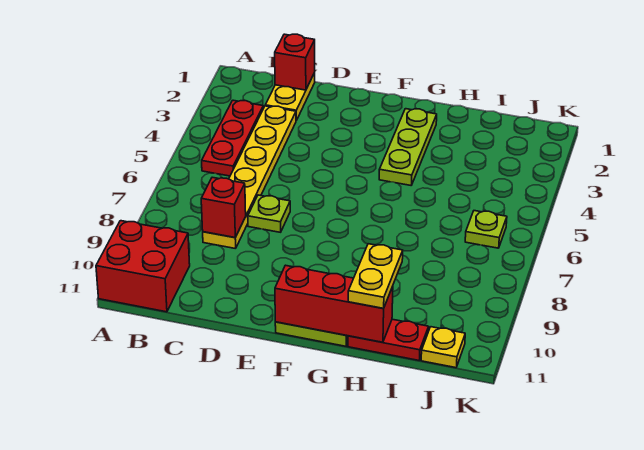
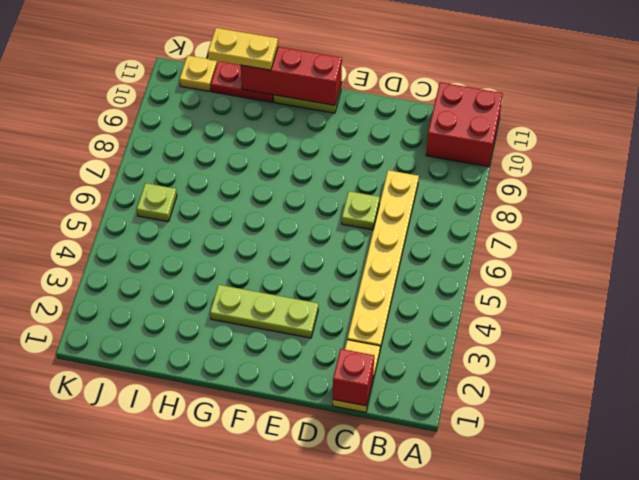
red 1x3 plate [202,100,263,176] -> none
red 1x1 brick [201,177,246,238] -> none
lime 1x3 plate [379,109,437,185] -> lime 1x3 plate turned to [210,285,318,338]
yellow 1x2 plate [348,244,403,308] -> yellow 1x2 plate turned to [208,28,278,70]

